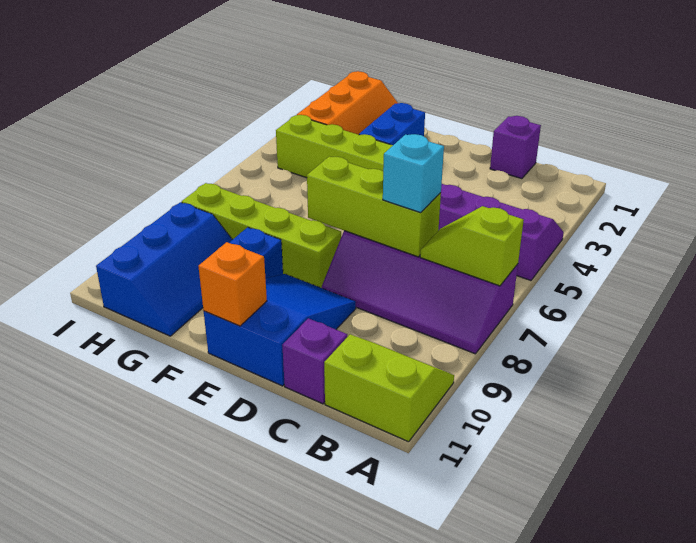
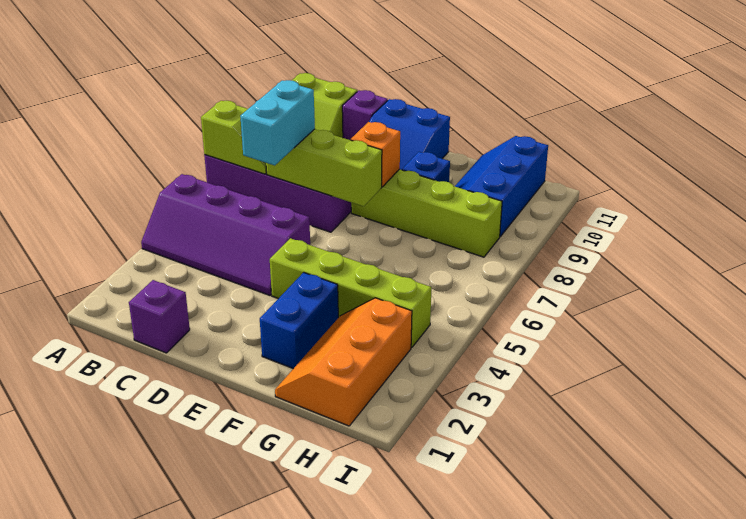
cyan 1x1 brick [383,134,444,213] -> cyan 1x2 brick [240,80,315,165]
orange 1x1 brick [198,242,267,326] -> orange 1x1 brick moved to [351,122,400,187]

